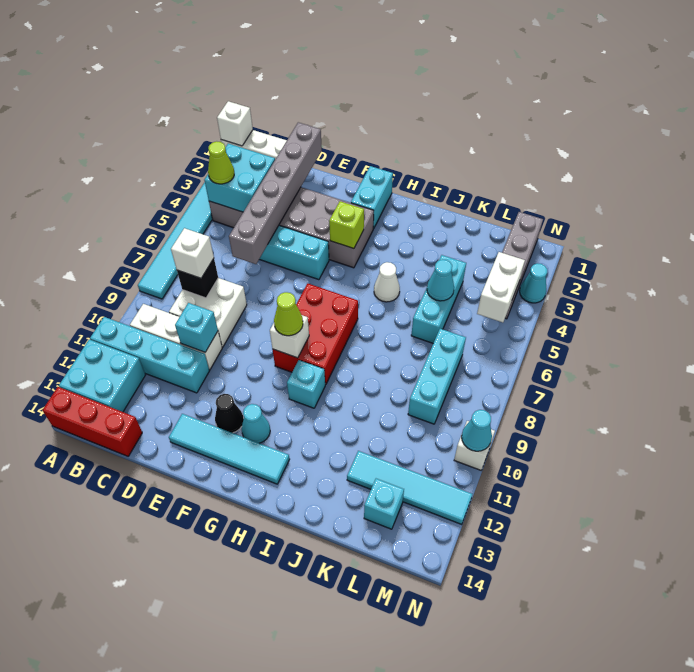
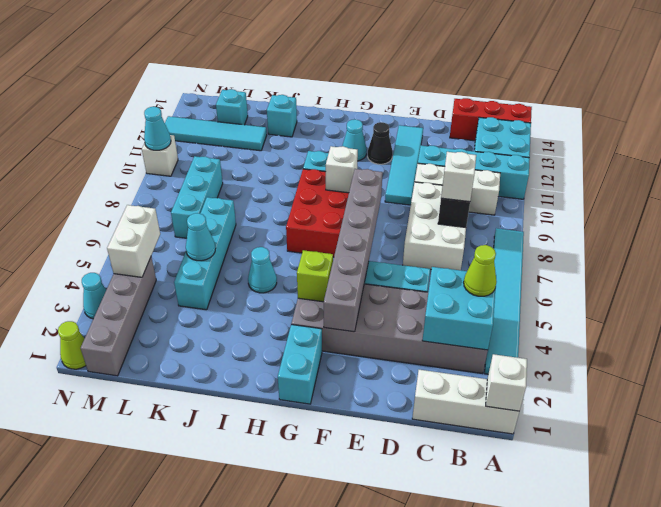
white 2x2 brick [169,278,247,347] -> white 2x3 brick [403,182,466,270]
grey 1x6 brick [229,122,322,264] -> grey 1x6 brick moved to [324,169,383,332]
cyan 1x1 brick [175,303,218,352] -> cyan 1x1 brick moved to [267,95,297,137]
cyan 1x4 tile [169,414,290,484] -> cyan 1x4 tile turned to [385,125,423,205]
lime 1x1 cone [274,292,303,336] -> lime 1x1 cone moved to [58,321,86,369]
white 1x1 cone [374,262,400,302] -> cyan 1x1 cone [248,247,277,293]
cyan 1x3 brick [411,255,466,343] -> cyan 1x4 brick [174,197,236,310]

